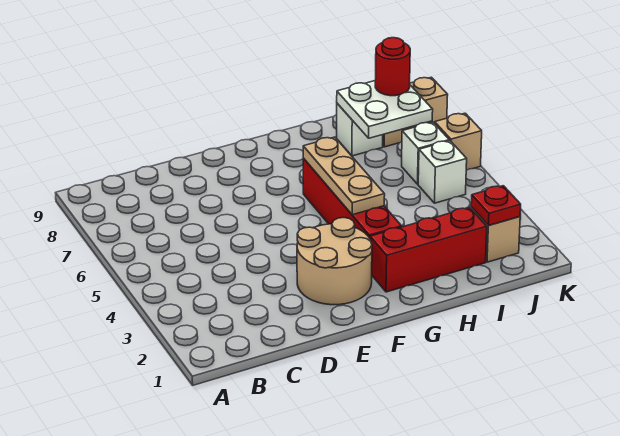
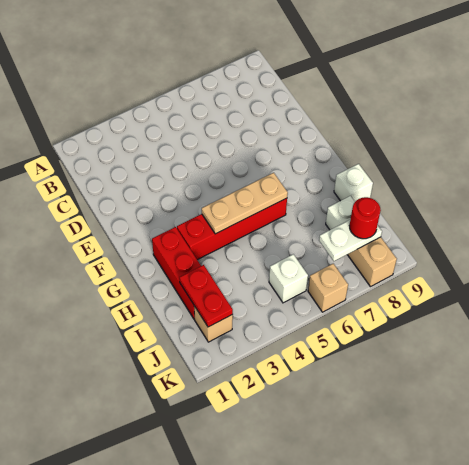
tan 2x2 round brick [297,218,372,305] -> none
white 2x2 plate [337,81,433,138] -> white 1x2 plate [319,220,382,261]
red 1x1 plate [471,186,521,226] -> red 1x2 plate [179,265,233,327]
white 1x1 brick [402,122,449,184] -> white 1x1 brick moved to [334,164,373,201]

